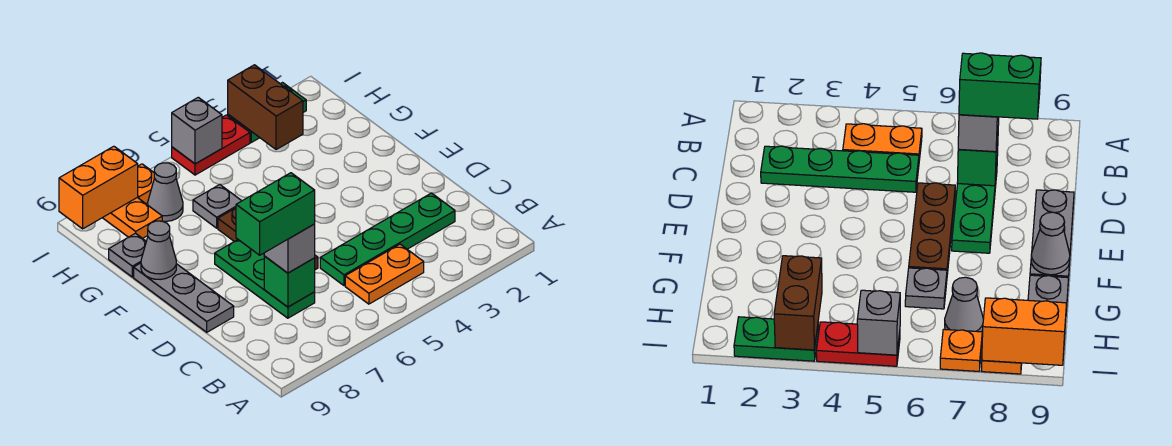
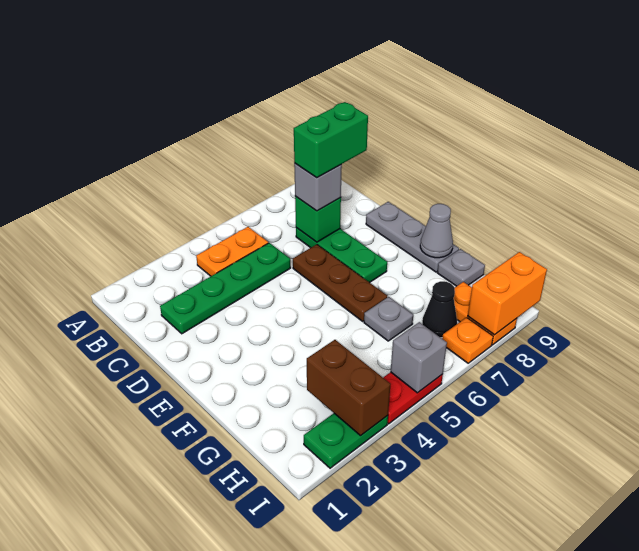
grey 1x1 cone [148,163,183,221] -> black 1x1 cone [422,281,457,338]

